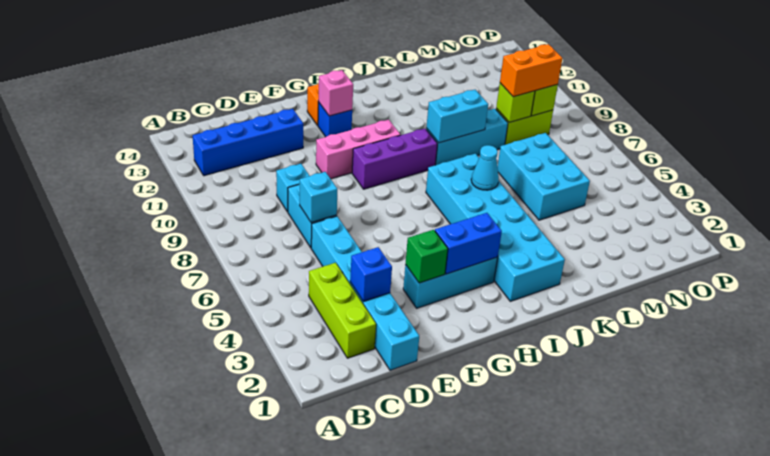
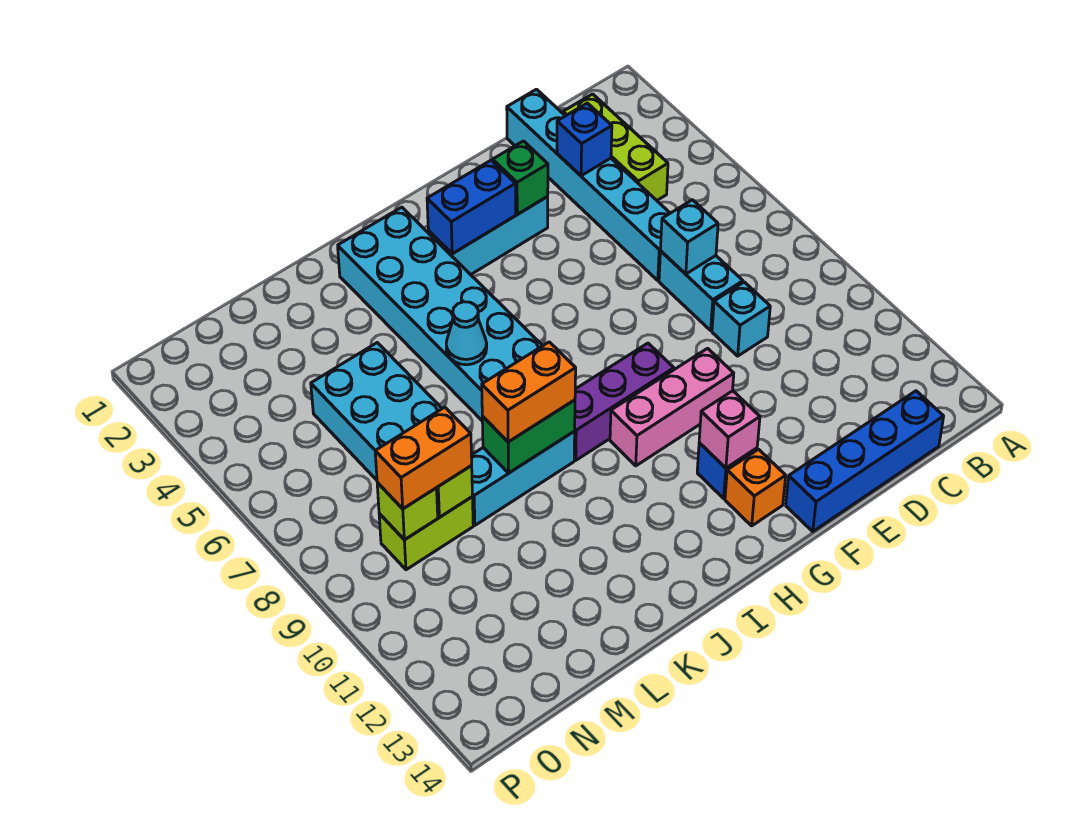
blue 1x4 brick [193,109,303,176] -> blue 1x4 brick moved to [786,391,944,531]
cyan 1x2 brick [426,90,488,143] -> green 1x2 brick [482,400,575,473]
none -> orange 1x2 brick [482,342,576,442]

